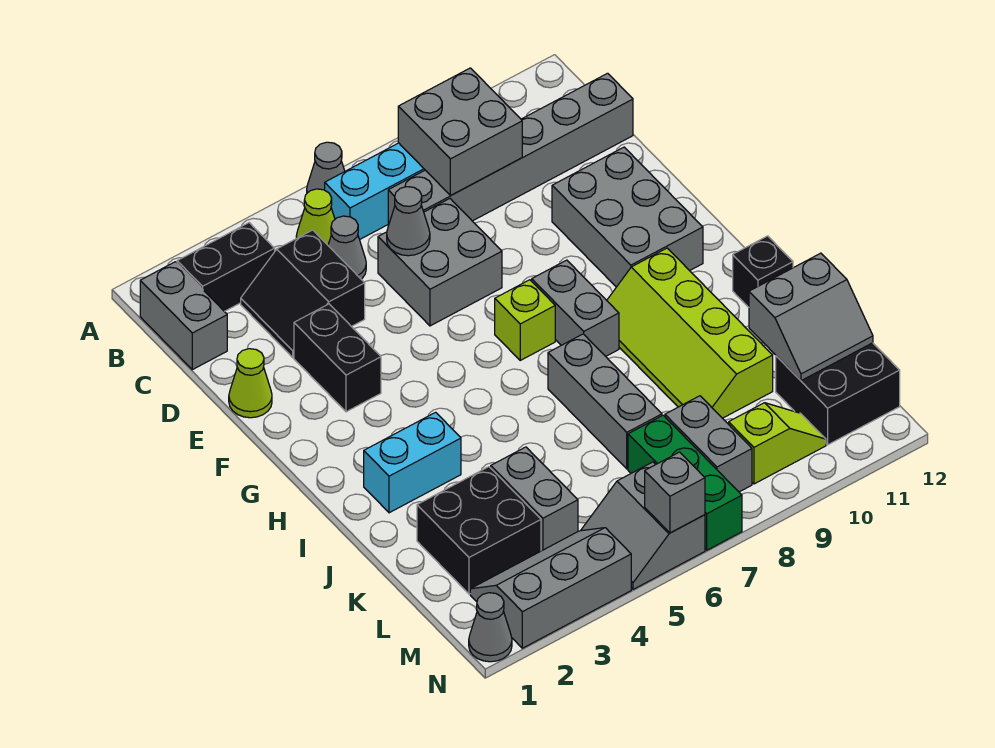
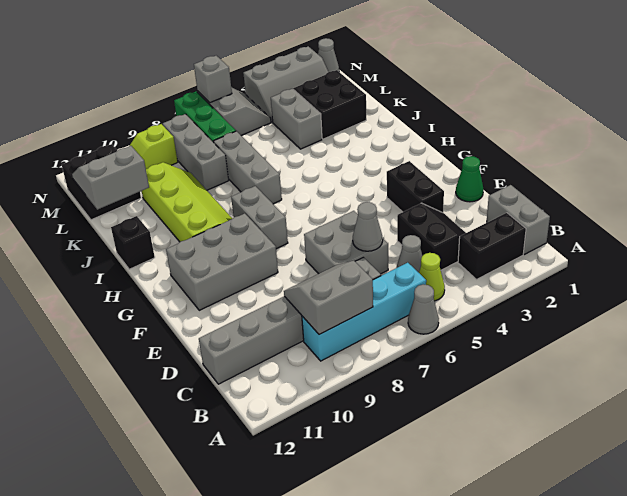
grey 2x2 brick [398,68,522,195] -> grey 2x2 slope [284,261,373,335]
lime 1x1 cone [229,349,272,418] -> green 1x1 cone [456,156,483,202]
grey 2x3 brick [552,147,703,287] -> grey 2x3 brick turned to [166,213,278,310]
lime 1x1 brick [495,280,555,360] -> none
cyan 1x2 brick [364,412,461,513] -> none
grey 1x2 brick [665,396,752,492] -> grey 1x3 brick [163,114,229,190]

